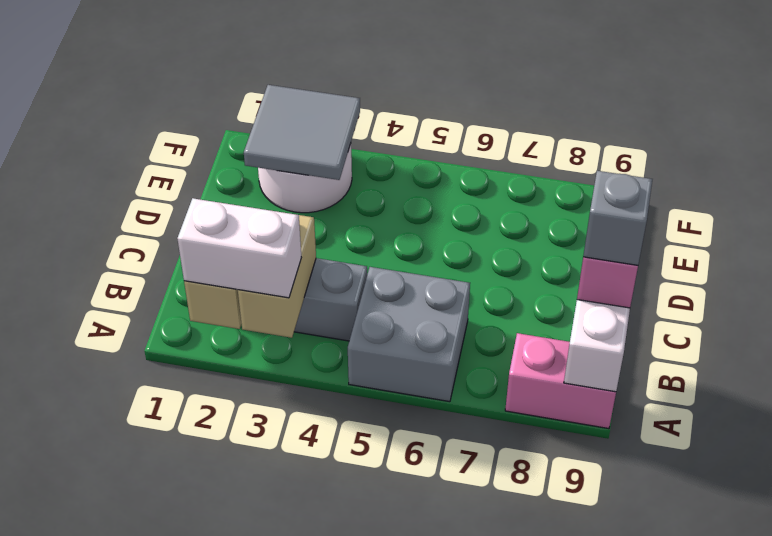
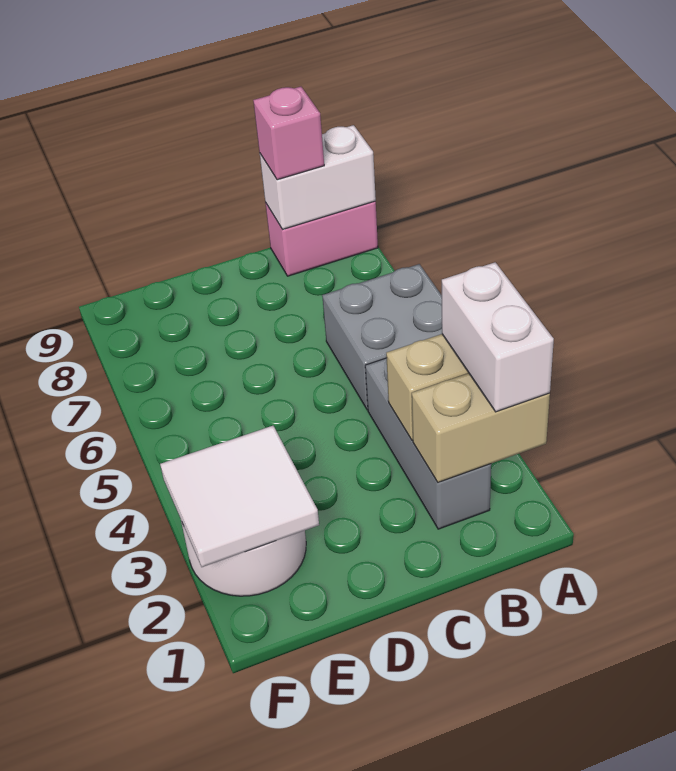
pink 1x2 brick [505,333,616,429] -> pink 1x2 brick turned to [265,201,378,276]
grey 1x1 brick [583,171,652,265] -> none
grey 2x2 tile [244,85,360,180] -> white 2x2 tile [160,426,319,567]

